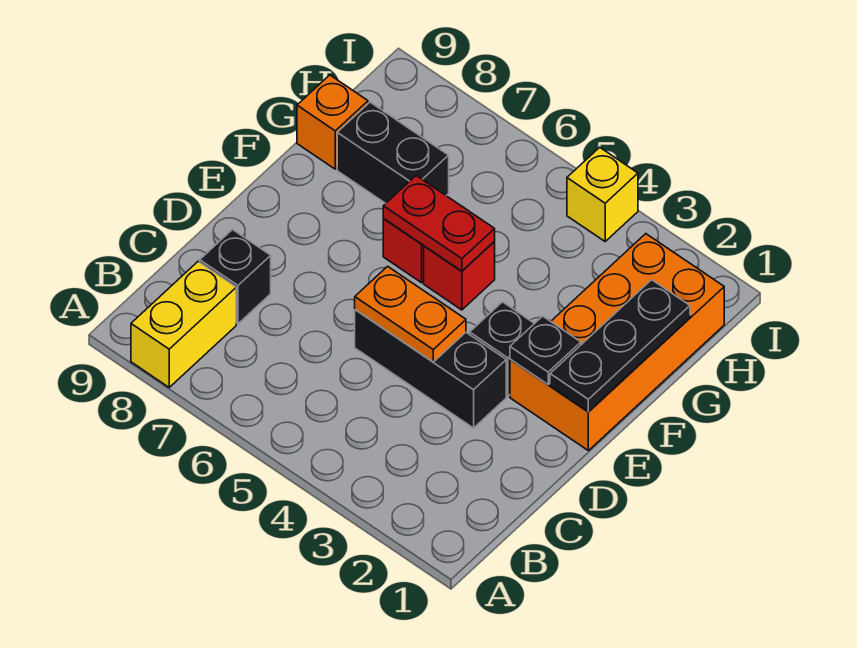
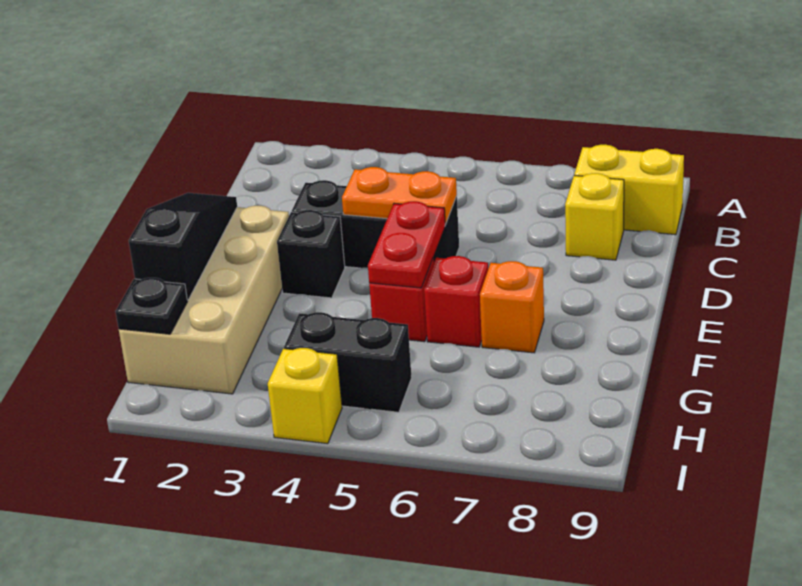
yellow 1x2 brick [131,262,236,387] -> yellow 1x2 brick turned to [574,145,684,235]
black 1x1 brick [200,230,271,324] -> yellow 1x1 brick [565,173,624,260]
orange 2x4 brick [510,234,724,450] -> tan 2x4 brick [119,206,289,394]
black 1x3 plate [550,280,690,412] -> black 1x3 slope [129,193,237,300]
black 1x1 plate [510,316,581,384] -> black 1x1 plate moved to [116,278,187,334]
red 1x2 plate [383,176,495,271] -> red 1x2 plate turned to [368,201,445,288]
black 1x2 brick [337,102,449,203] -> black 1x2 brick moved to [284,312,412,412]
orange 1x1 brick [297,75,368,169] -> orange 1x1 brick moved to [480,261,544,353]

